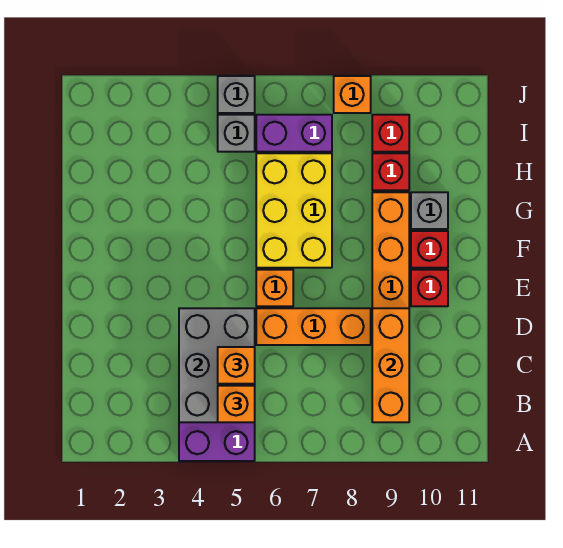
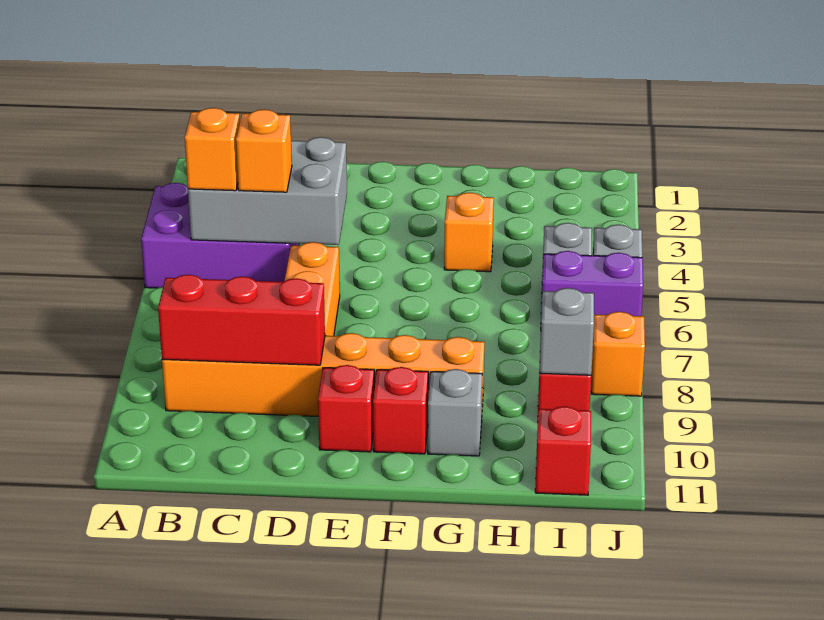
orange 1x3 brick [372,308,409,422] -> red 1x3 brick [158,275,325,365]
orange 1x1 brick [256,270,293,306] -> orange 1x1 brick moved to [444,193,494,272]
yellow 2x3 brick [256,153,332,268] -> none
red 1x1 brick [372,153,409,190] -> red 1x1 brick moved to [535,406,591,495]
purple 1x2 brick [256,115,332,152] -> purple 1x2 brick turned to [541,251,643,316]
none -> grey 1x1 brick [539,288,594,375]

